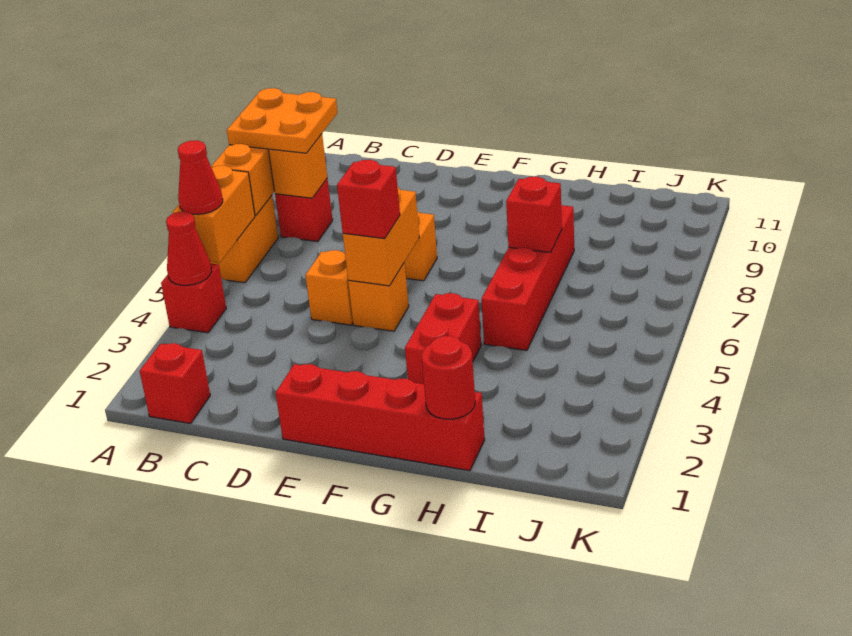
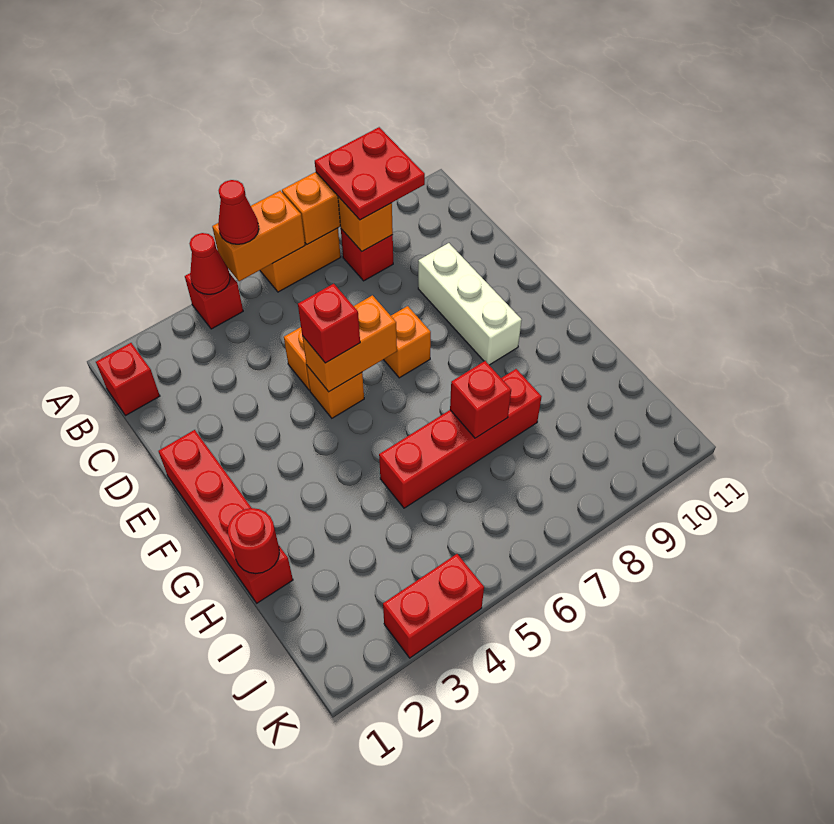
orange 2x2 plate [227,88,338,153] -> red 2x2 plate [315,127,425,220]
none -> white 1x3 brick [418,243,522,365]
red 1x2 brick [405,293,481,384] -> red 1x2 brick moved to [383,554,484,658]

